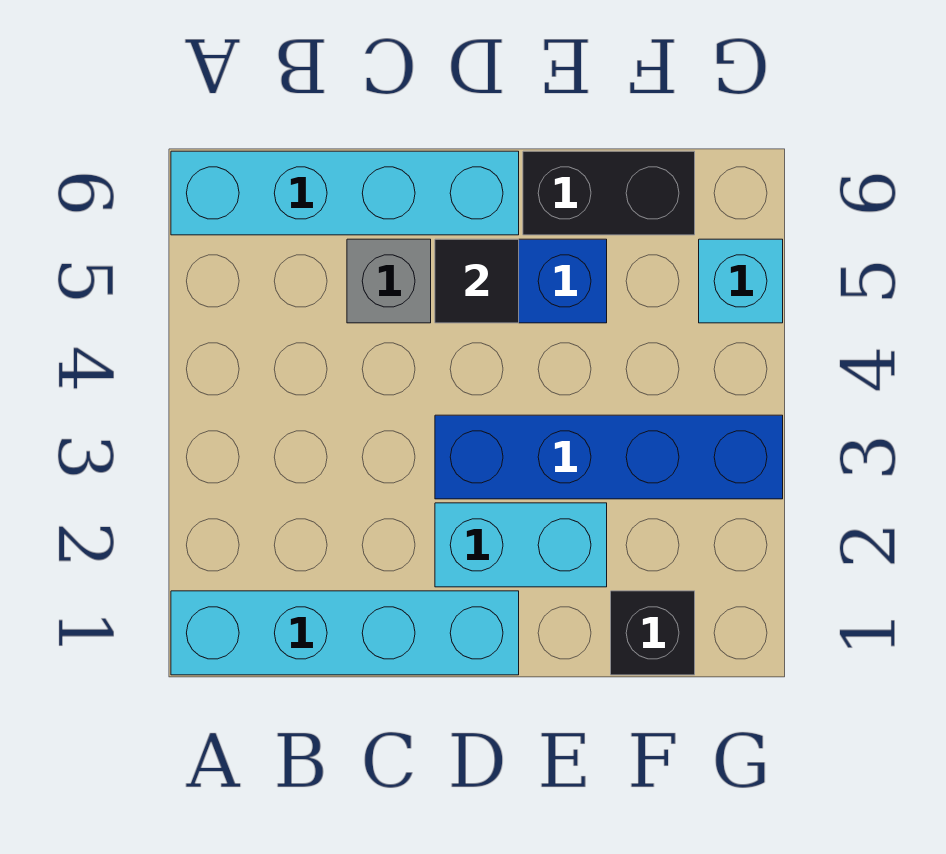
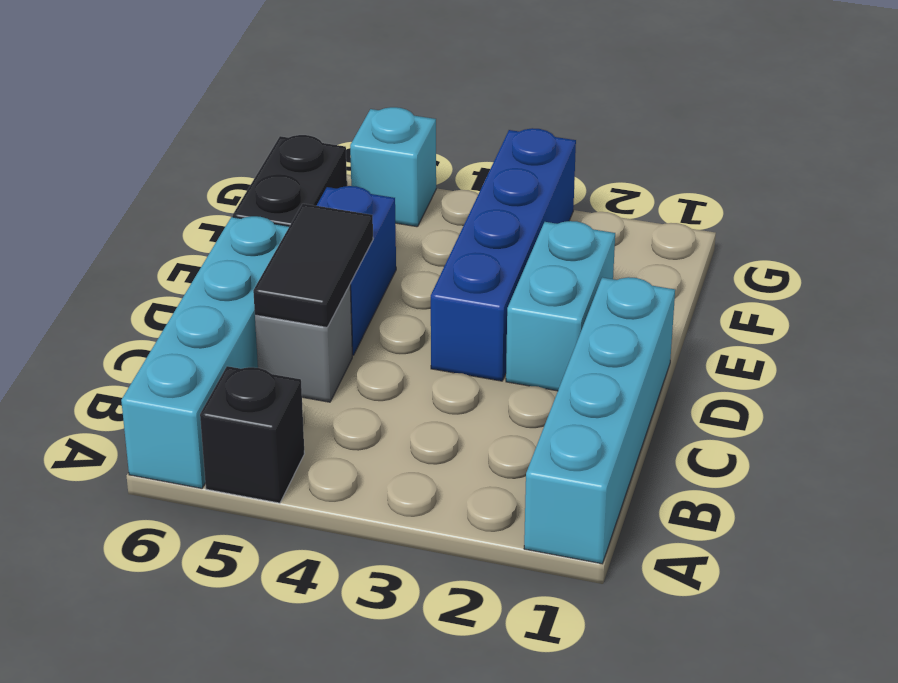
black 1x1 tile [435,239,519,323] -> black 1x2 tile [253,204,373,327]
black 1x1 brick [611,591,695,675] -> black 1x1 brick moved to [200,366,305,503]

